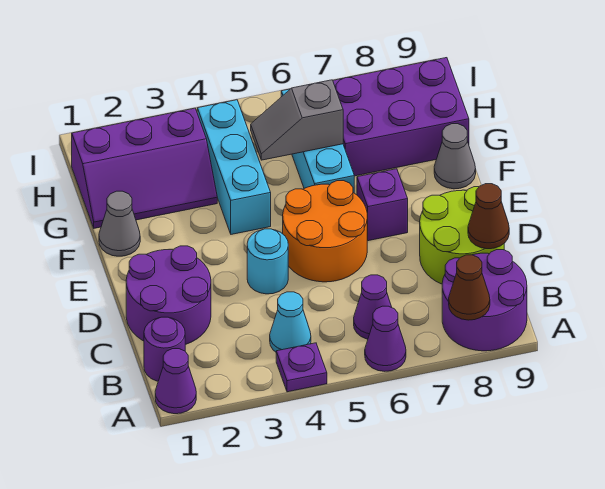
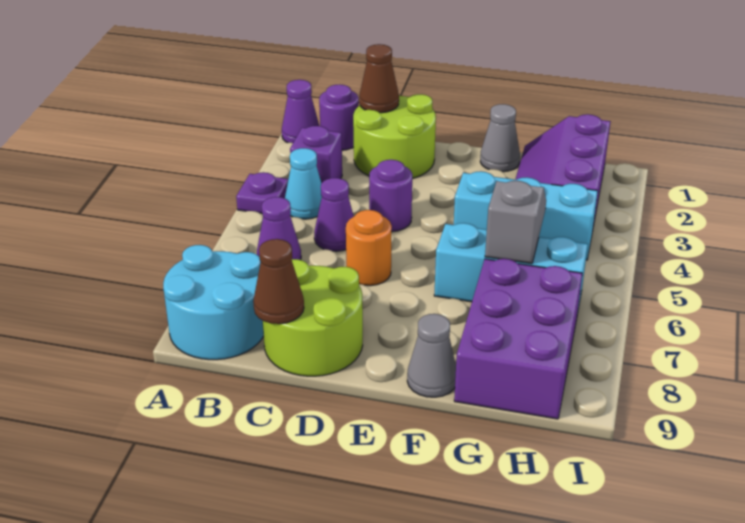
purple 1x1 cone [365,306,406,371] -> purple 1x1 cone moved to [314,178,354,251]
purple 2x2 round brick [442,250,527,351] -> cyan 2x2 round brick [163,245,264,360]
brown 1x1 cone [449,255,490,320] -> brown 1x1 cone moved to [359,44,399,113]
purple 2x2 round brick [126,246,211,345] -> lime 2x2 round brick [353,94,436,179]
cyan 1x1 round brick [247,229,288,294] -> purple 1x1 round brick [369,160,412,232]
orange 2x2 round brick [283,181,367,282] -> orange 1x1 round brick [346,210,392,286]
purple 1x1 brick [357,169,408,241] -> purple 1x1 brick moved to [290,126,342,183]

